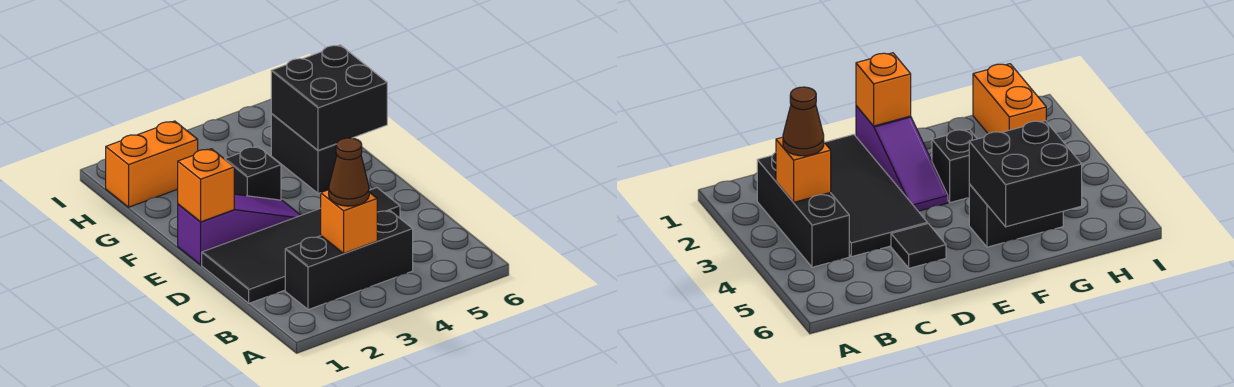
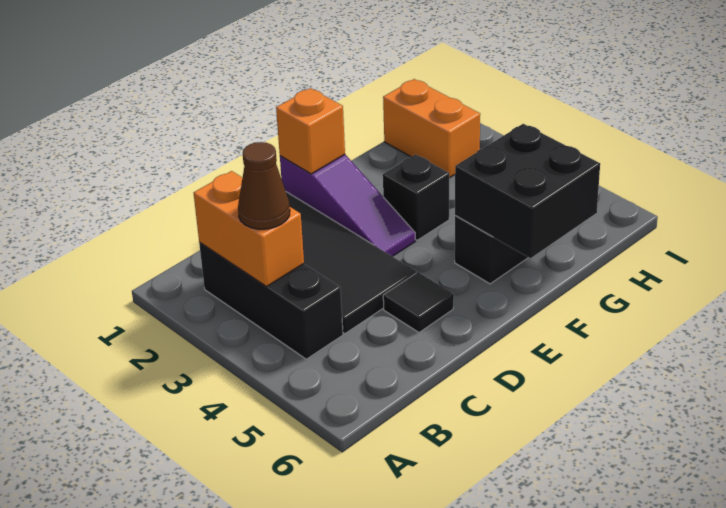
orange 1x1 brick [321,190,377,253] -> orange 1x2 brick [194,171,304,286]

